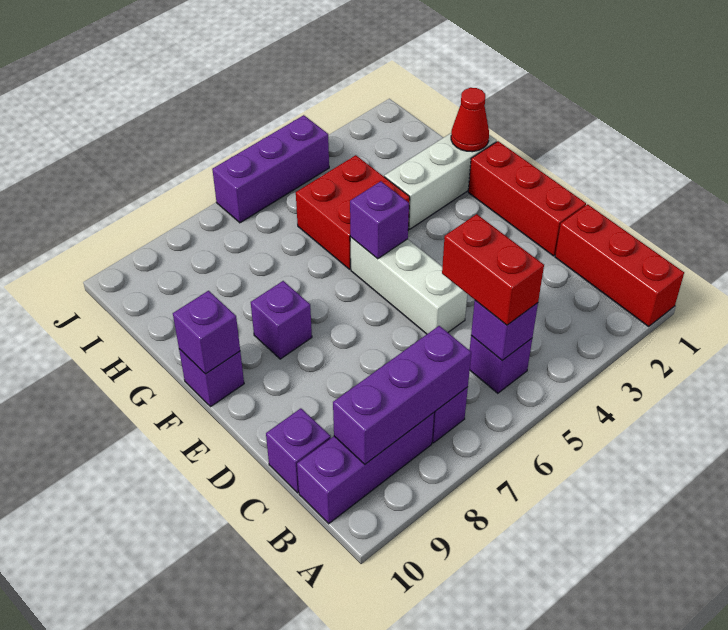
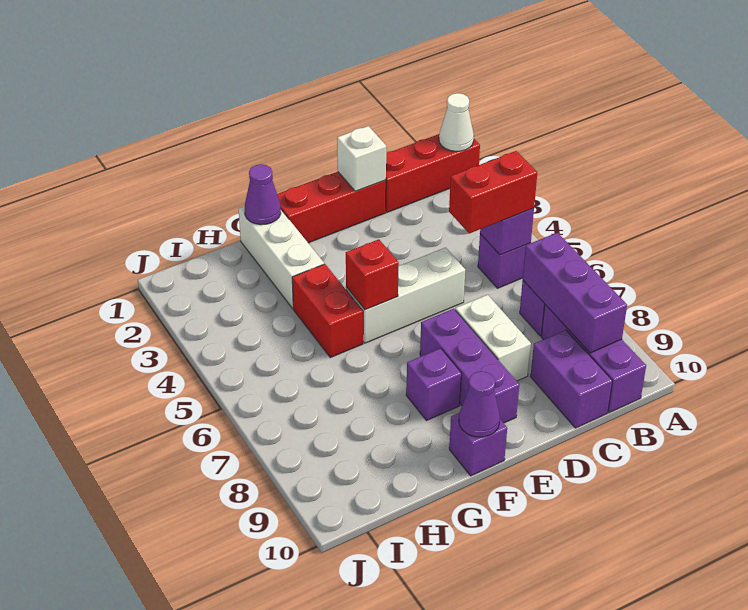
none -> white 1x1 cone [439,93,474,151]
purple 1x1 brick [266,408,331,493] -> purple 1x2 brick [530,330,612,428]
none -> white 1x1 brick [337,126,386,191]
none -> white 1x2 brick [455,295,531,381]
purple 1x1 brick [350,181,409,259] -> red 1x1 brick [346,239,399,310]
purple 1x1 brick [173,291,240,374] -> purple 1x1 cone [459,371,500,437]
red 1x1 cone [451,88,489,152] -> purple 1x1 cone [245,164,281,225]
red 2x2 brick [296,155,410,269] -> red 1x2 brick [292,264,363,357]
purple 1x3 brick [212,115,329,223] -> purple 1x3 brick moved to [420,309,519,423]

